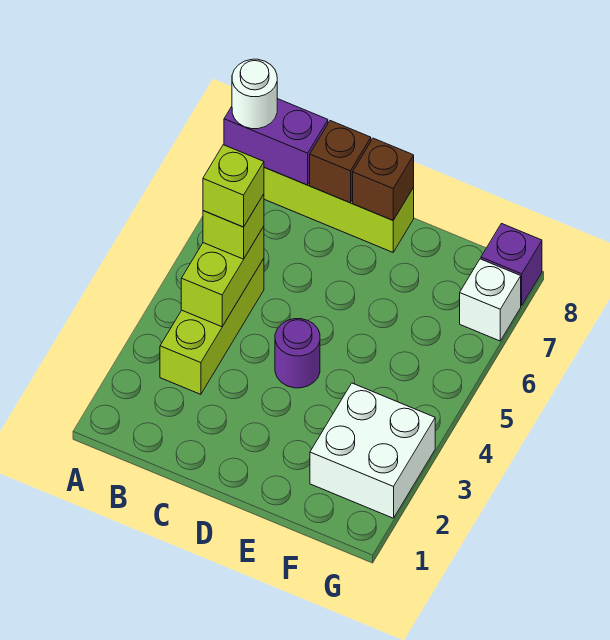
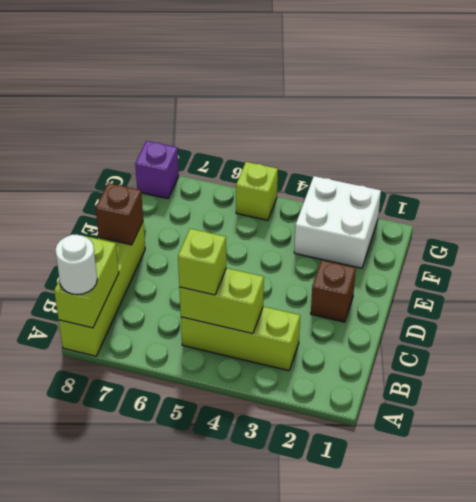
purple 1x2 brick [224,99,328,185] -> lime 1x2 brick [54,236,119,328]
lime 1x1 brick [203,145,264,227] -> lime 1x1 brick moved to [236,162,278,220]
brown 1x1 brick [310,121,371,203] -> brown 1x1 brick moved to [311,260,356,322]
purple 1x1 round brick [275,319,320,388] -> none
white 1x1 brick [460,259,521,341] -> none

